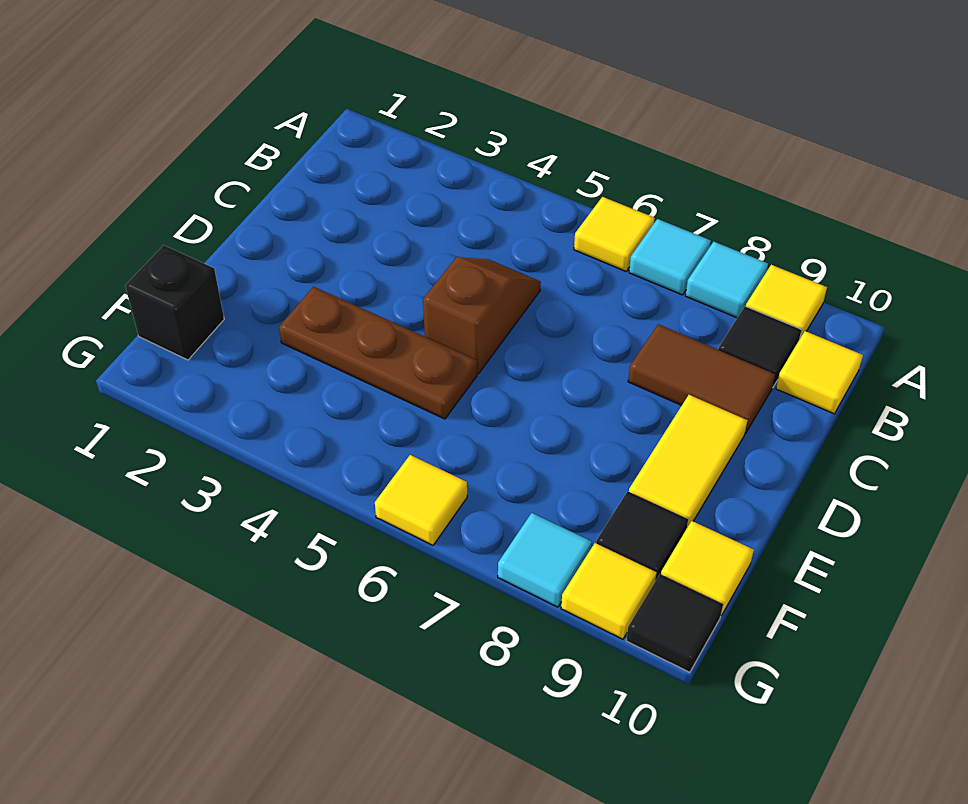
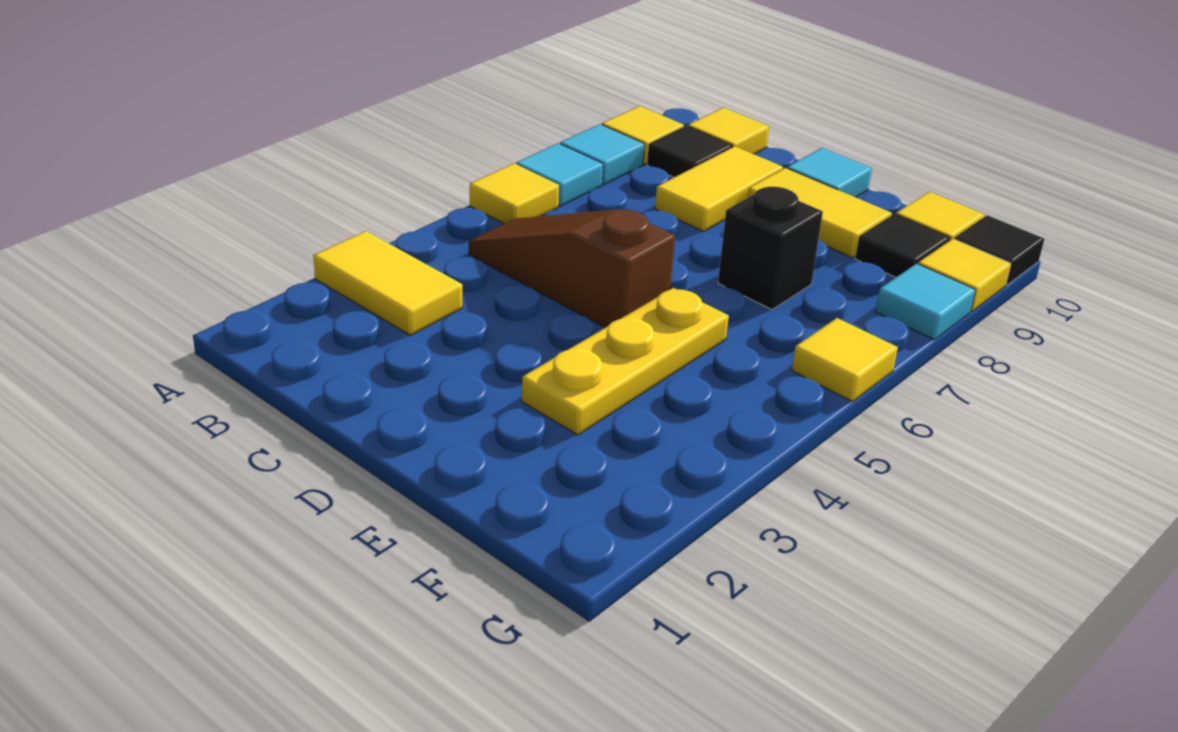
none -> yellow 1x2 tile [313,231,462,335]
brown 1x2 slope [423,257,541,374] -> brown 1x3 slope [469,209,675,328]
brown 1x2 tile [628,324,775,433] -> yellow 1x2 tile [655,146,783,231]
none -> cyan 1x1 tile [787,148,872,197]
brown 1x3 plate [279,287,477,419] -> yellow 1x3 plate [522,288,729,435]
black 1x1 brick [125,245,224,360] -> black 1x1 brick moved to [718,187,823,309]

